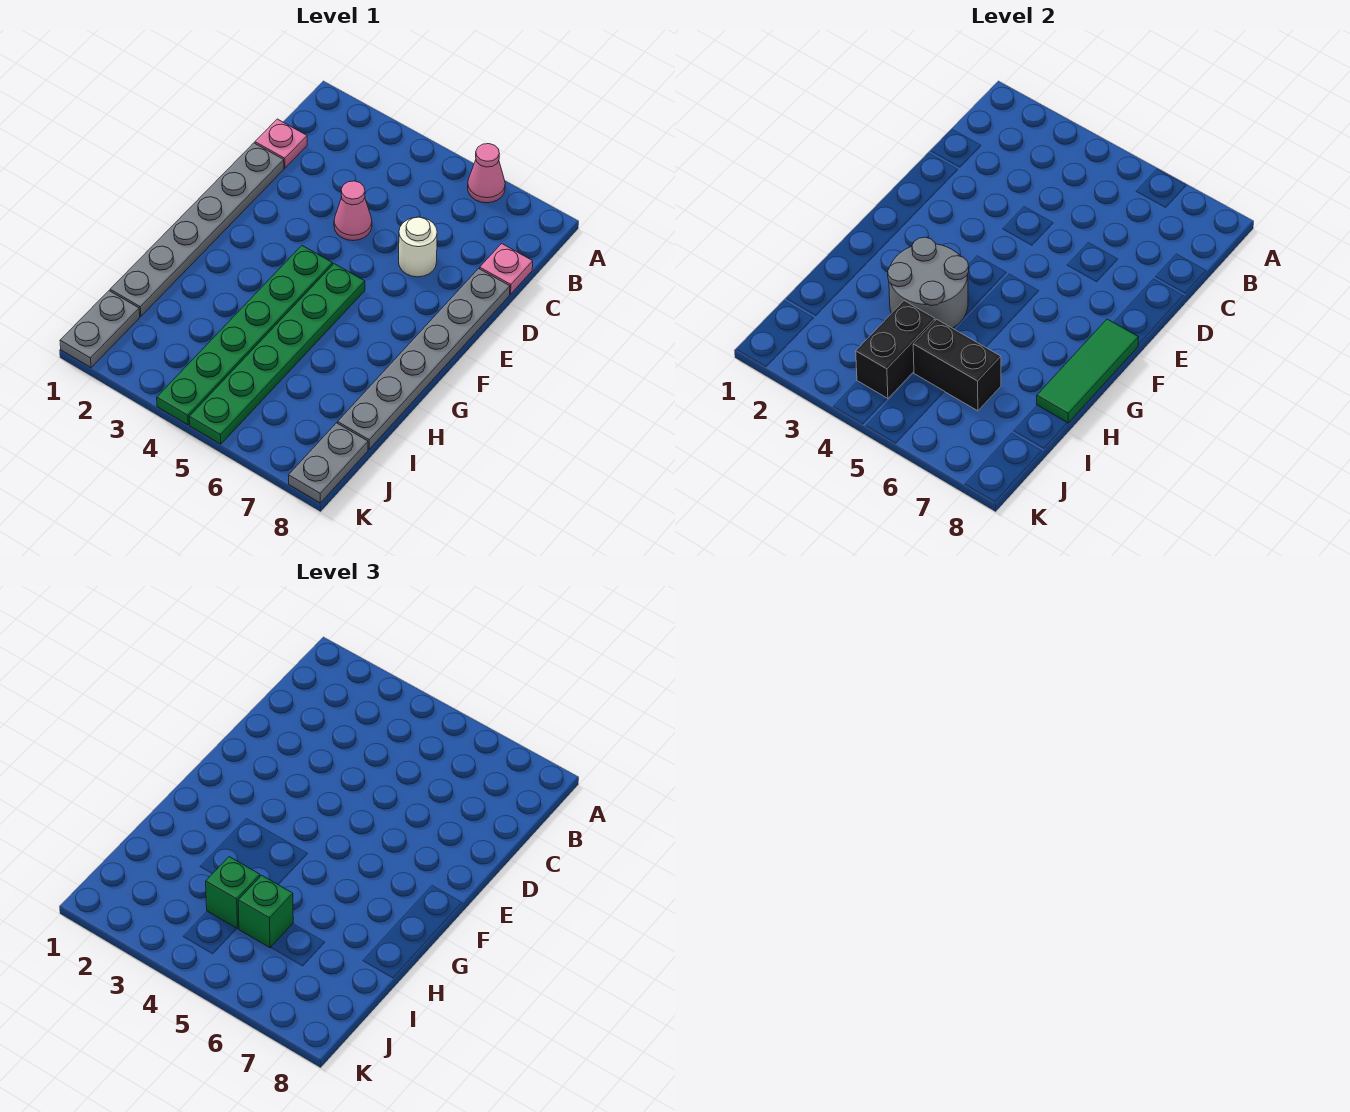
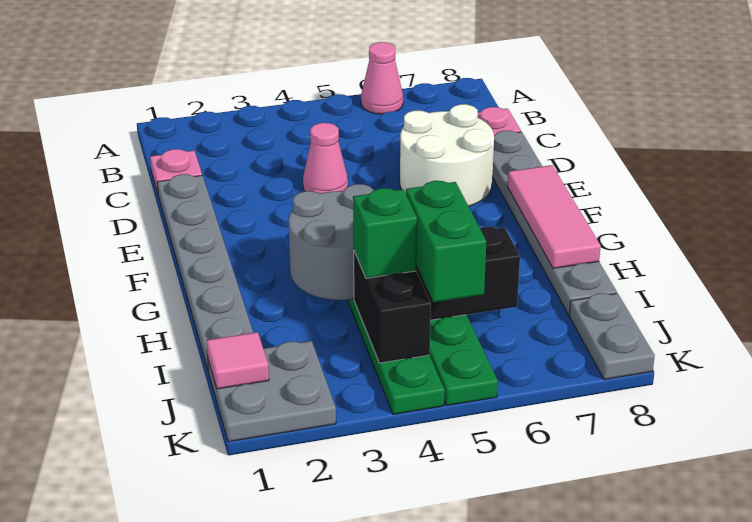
white 1x1 round brick [399,217,437,277] -> white 2x2 round brick [400,104,494,206]
green 1x3 tile [1037,319,1138,423] -> pink 1x3 tile [508,165,601,268]
green 1x1 brick [238,875,293,948] -> green 1x2 brick [406,181,486,302]
grey 1x2 plate [60,291,140,368] -> grey 2x2 plate [208,341,336,442]
none -> pink 1x1 tile [207,332,269,389]

